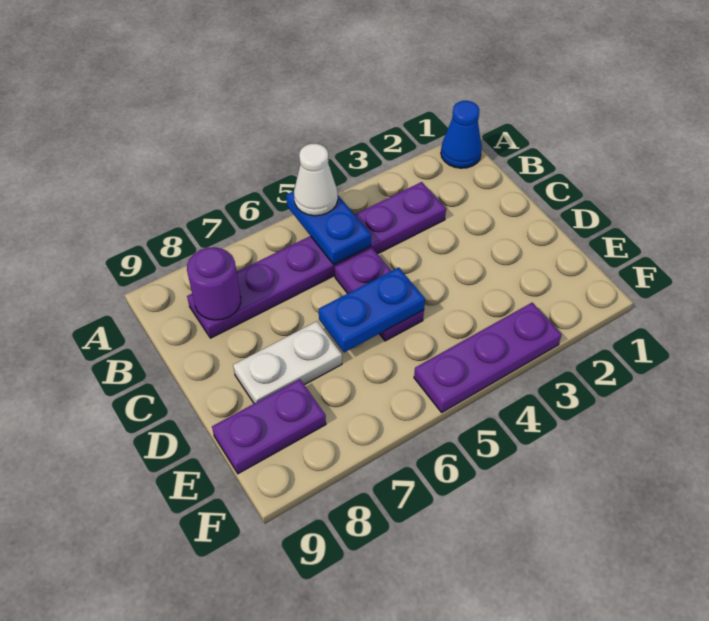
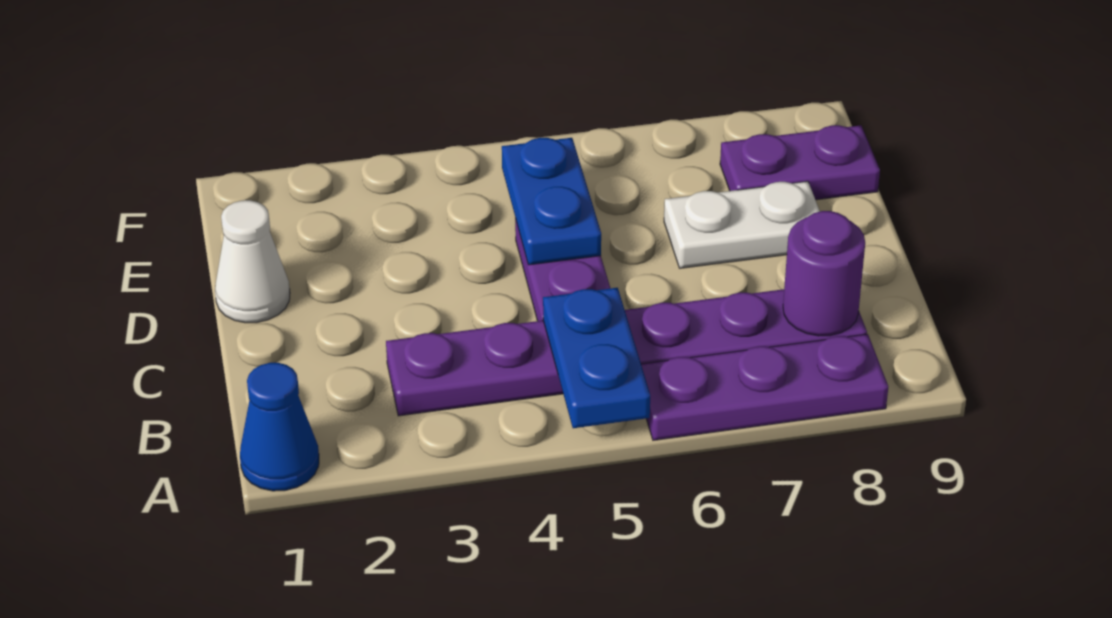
white 1x1 cone [294,144,338,216] -> white 1x1 cone moved to [215,200,290,323]
blue 1x2 plate [319,267,425,352] -> blue 1x2 plate turned to [502,138,601,265]
purple 1x3 plate [414,303,562,412] -> purple 1x3 plate moved to [641,334,888,440]

